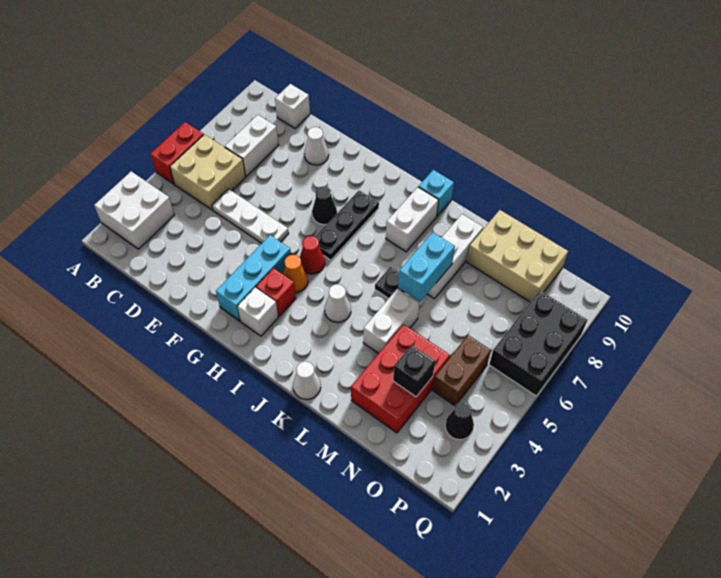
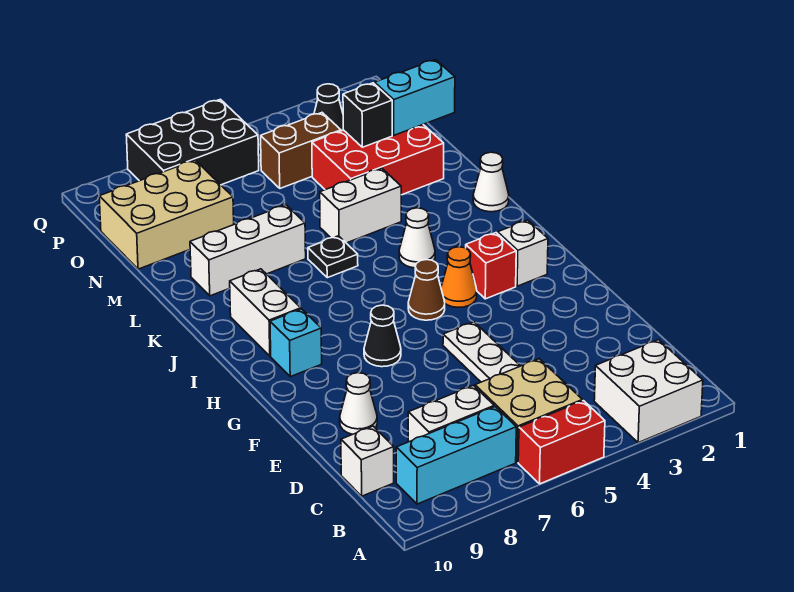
cyan 1x3 brick [216,235,291,321] -> cyan 1x3 brick moved to [396,407,516,504]
red 1x1 cone [300,236,325,274] -> brown 1x1 cone [408,260,445,320]
black 1x3 plate [315,190,379,260] -> none
white 1x2 brick [386,187,439,252] -> white 1x2 brick turned to [230,269,301,356]
cyan 1x1 brick [418,170,454,216] -> cyan 1x1 brick moved to [270,309,322,377]
cyan 1x2 brick [398,232,455,302] -> cyan 1x2 brick moved to [375,60,455,135]
tan 2x3 brick [467,210,568,302] -> tan 2x3 brick turned to [99,160,234,269]

